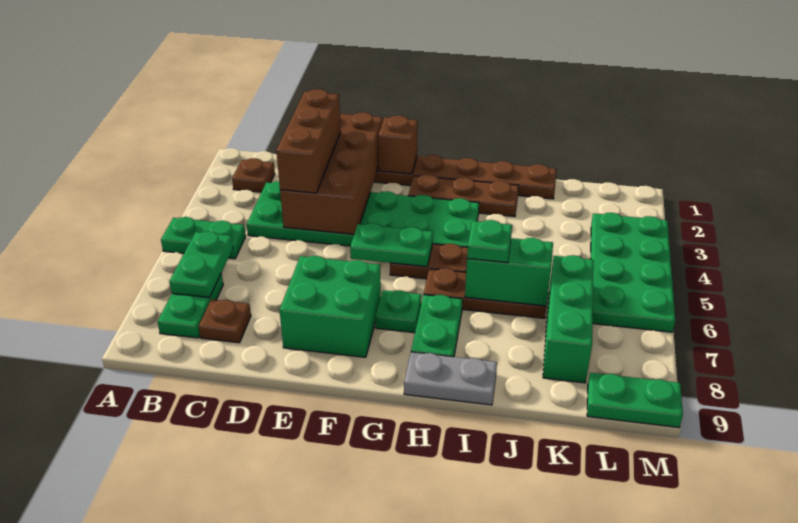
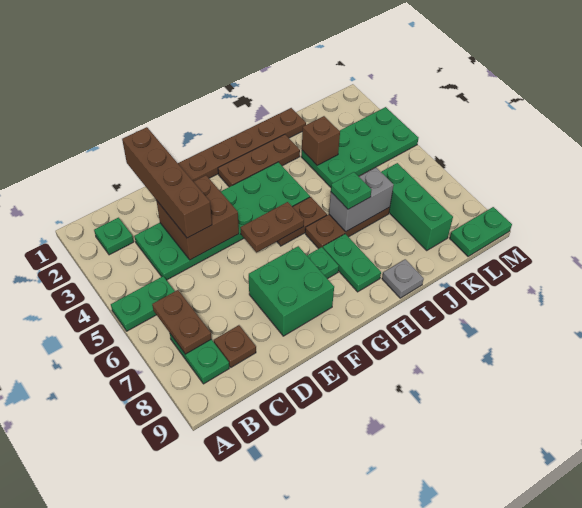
brown 1x1 plate [232,158,275,192] -> green 1x1 plate [94,218,134,255]
green 1x2 plate [169,231,233,298] -> brown 1x2 plate [152,290,211,354]
brown 2x4 brick [280,112,383,234] -> brown 2x2 brick [156,175,239,260]
brown 1x3 brick [276,89,341,193] -> brown 1x4 brick [122,127,212,238]
brown 1x1 brick [378,115,418,174] -> brown 1x1 brick moved to [302,116,340,165]
green 1x2 plate [350,223,433,267] -> brown 1x2 plate [240,202,304,252]
grey 1x2 plate [404,352,497,405] -> grey 1x1 plate [382,259,424,298]
green 1x2 brick [465,238,553,306] -> grey 1x2 brick [329,167,394,231]
green 2x4 plate [590,213,675,332] -> green 2x4 plate turned to [302,107,419,187]

